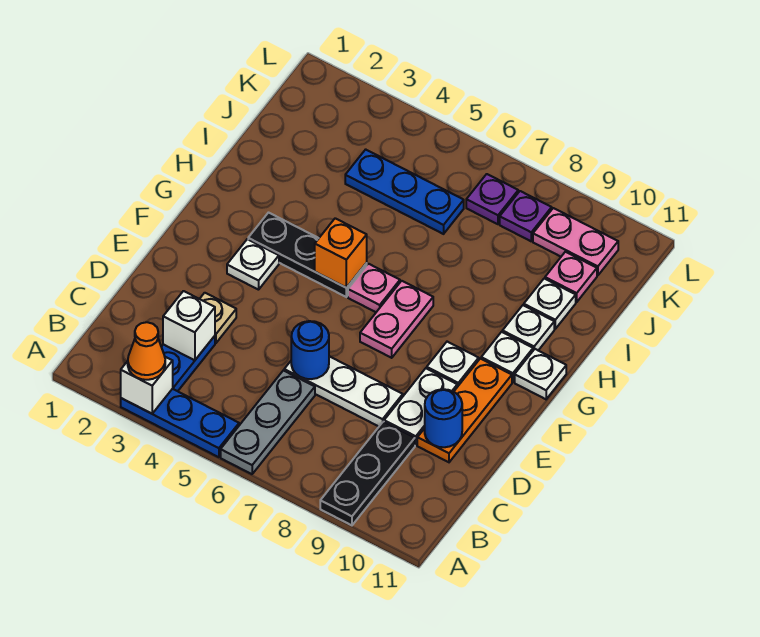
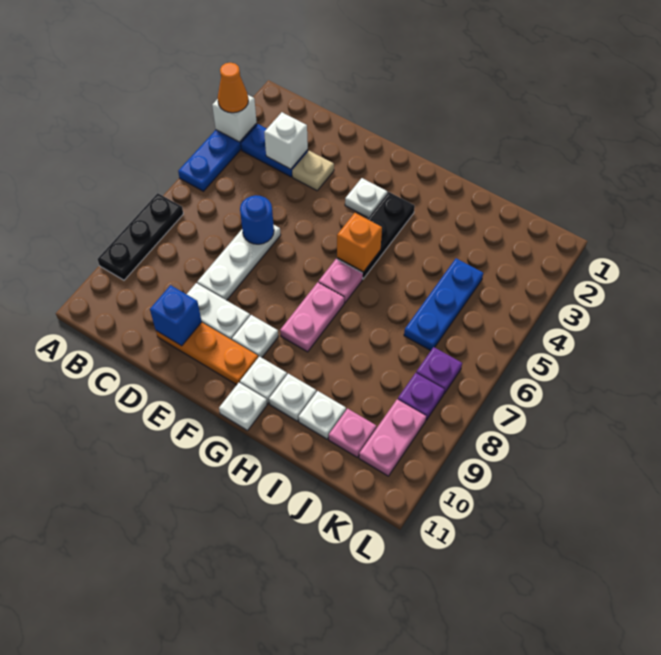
grey 1x3 plate [221,370,315,474] -> none
black 1x3 plate [320,422,415,525] -> black 1x3 plate turned to [97,193,183,280]
blue 1x1 round brick [425,389,462,447] -> blue 1x1 brick [150,285,202,346]
pink 1x2 plate [360,281,433,358] -> pink 1x2 plate turned to [280,282,344,352]

